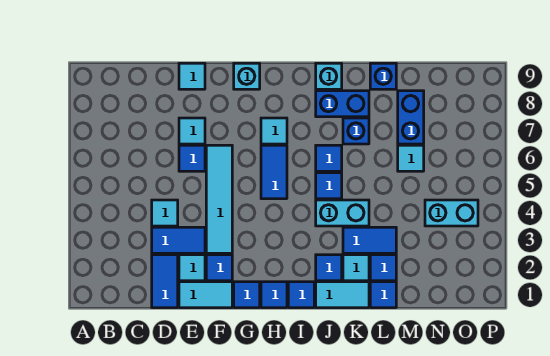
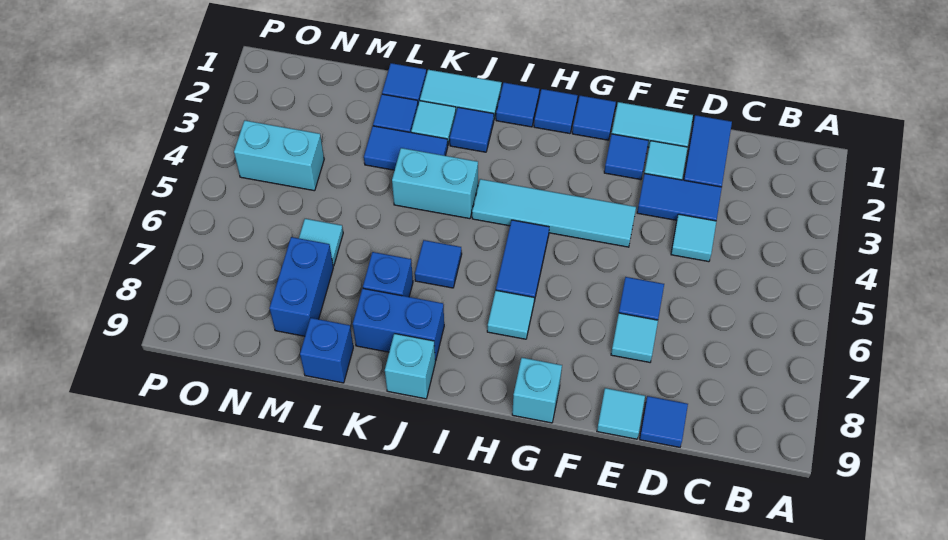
cyan 1x4 tile [206,145,232,253] -> cyan 1x4 tile turned to [472,179,636,247]
blue 1x1 tile [316,173,342,199] -> blue 1x1 tile moved to [640,396,688,447]

